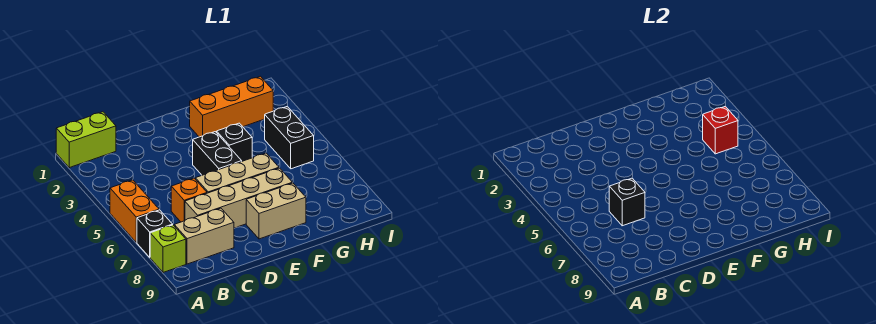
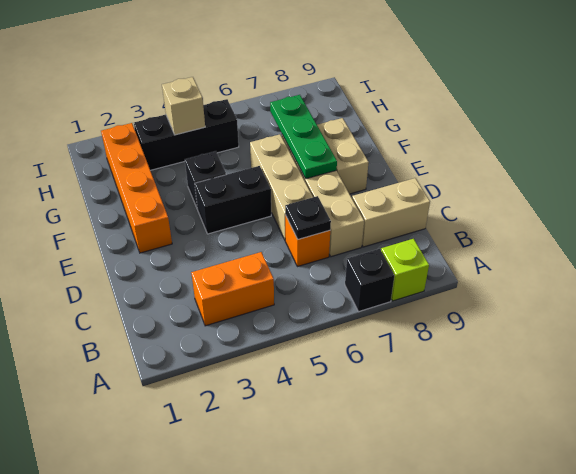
lime 1x2 brick [56,112,116,168] -> none
orange 1x2 brick [110,180,159,242] -> orange 1x2 brick moved to [191,252,274,326]
tan 1x2 brick [174,208,234,264] -> tan 1x2 brick turned to [352,178,430,247]
black 1x1 brick [609,178,645,226] -> black 1x1 plate [285,196,331,239]
none -> green 1x3 plate [270,95,337,179]
orange 1x3 brick [190,76,273,137] -> orange 1x4 brick [101,123,172,253]
black 1x2 brick [265,106,314,169] -> black 1x3 brick [134,99,239,170]
red 1x1 brick [703,106,738,154] -> tan 1x1 brick [162,77,205,135]

